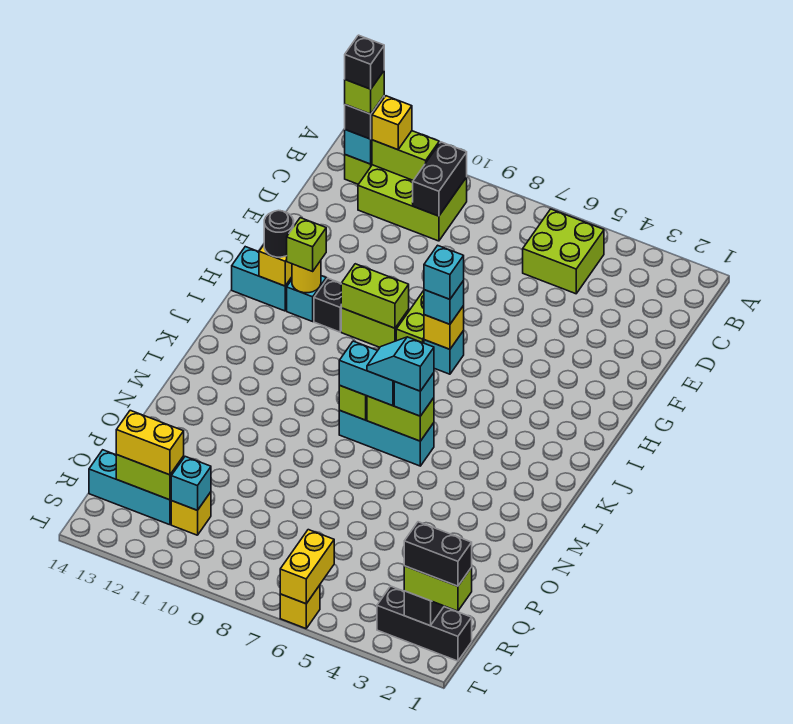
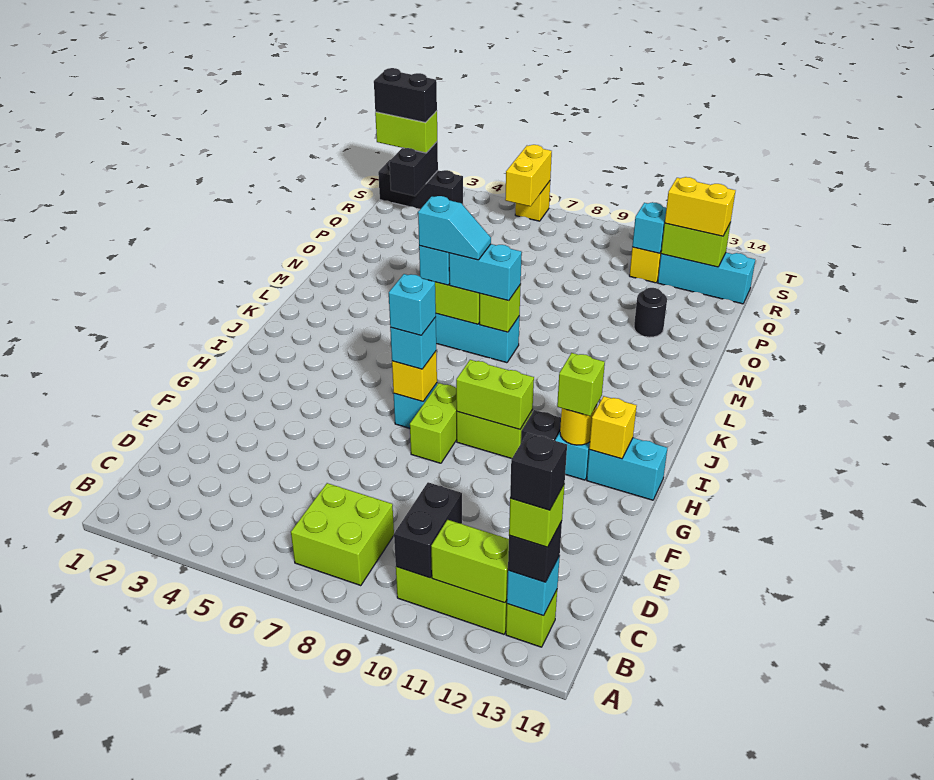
lime 2x2 brick [523,209,604,294] -> lime 2x2 brick moved to [291,483,394,586]
yellow 1x1 brick [372,96,412,150] -> none
black 1x1 round brick [264,210,294,257] -> black 1x1 round brick moved to [634,288,667,337]

